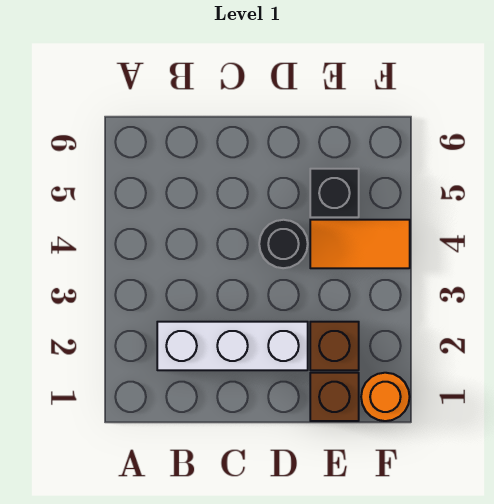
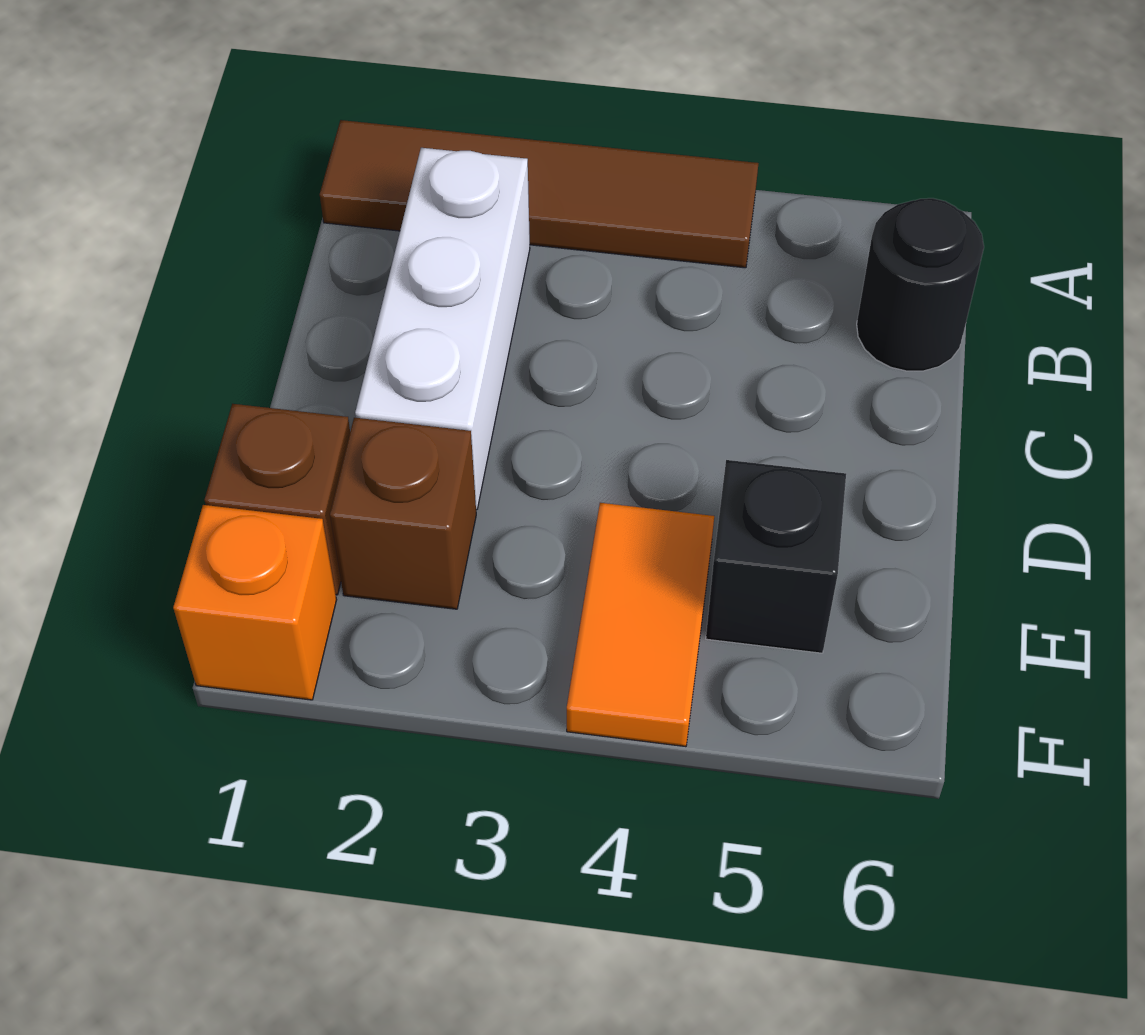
none -> brown 1x4 tile [320,120,758,268]
black 1x1 round brick [259,220,308,268] -> black 1x1 round brick moved to [857,198,984,371]
orange 1x1 round brick [361,373,410,421] -> orange 1x1 brick [173,505,337,700]

